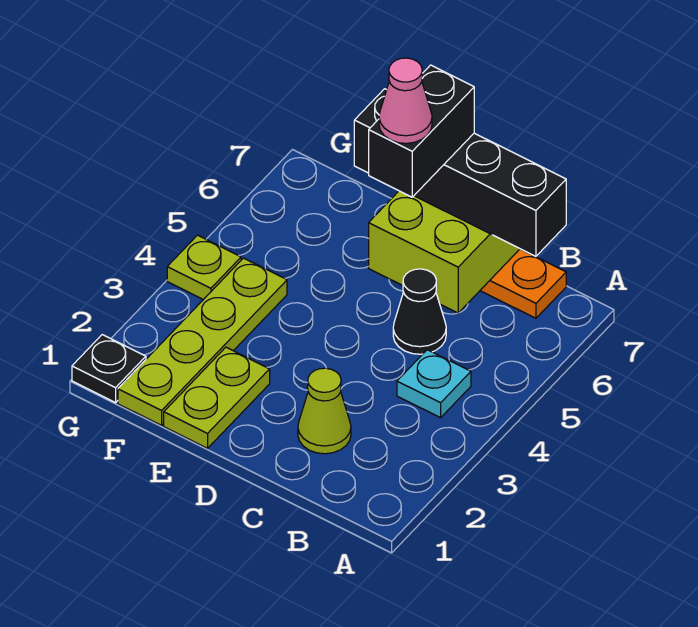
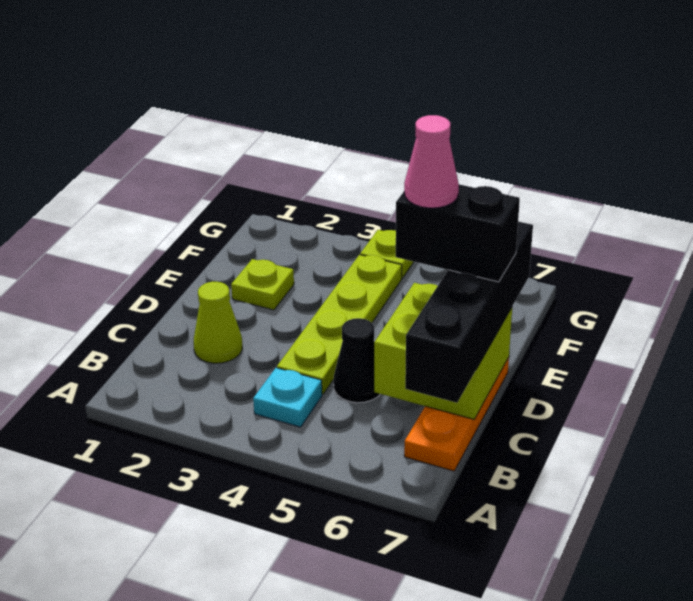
lime 1x2 plate [164,347,270,448] -> lime 1x1 plate [231,259,294,310]
lime 1x4 plate [118,258,287,425] -> lime 1x4 plate turned to [277,255,402,394]
black 1x1 plate [72,335,146,403] -> none

